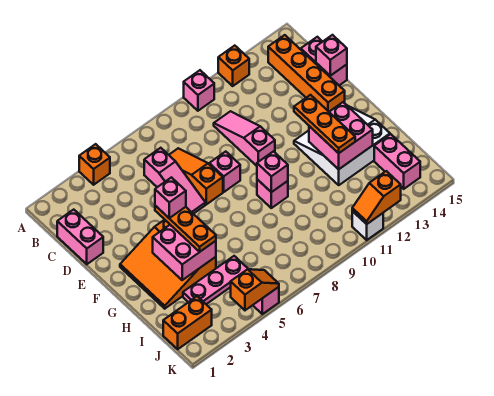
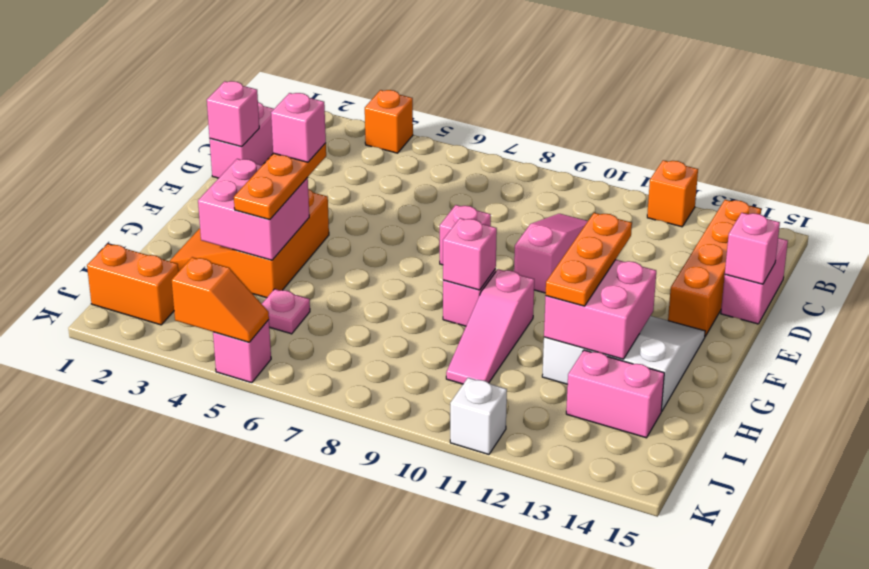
pink 1x1 brick [184,70,214,111] -> pink 1x1 brick moved to [207,81,259,147]
pink 1x3 slope [144,148,205,214] -> pink 1x3 slope moved to [446,269,534,384]
orange 1x3 slope [169,148,223,204] -> none
pink 1x3 plate [183,256,248,304] -> pink 1x1 plate [262,289,310,334]
pink 1x2 brick [374,134,420,189] -> pink 1x2 brick turned to [566,350,664,438]
orange 1x2 slope [352,171,401,224] -> none

